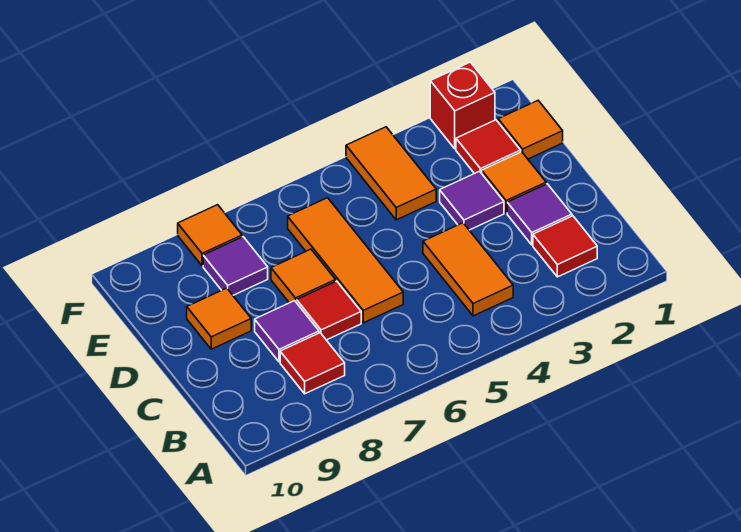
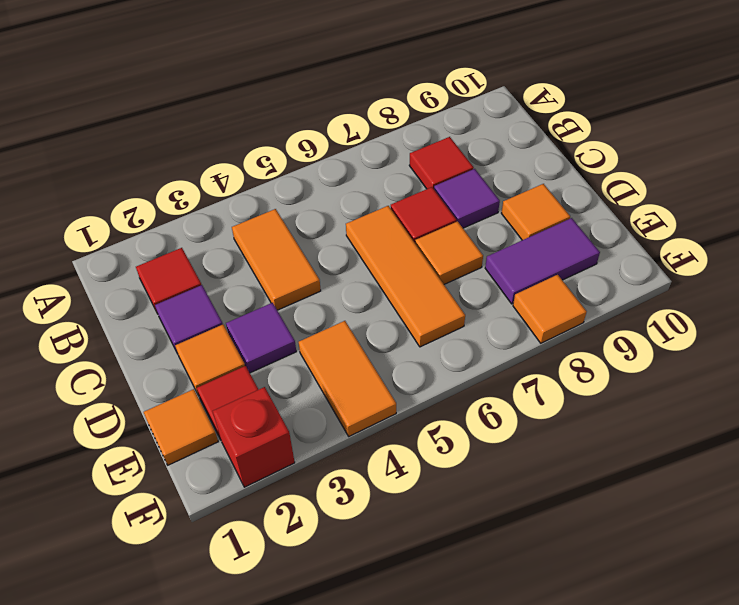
purple 1x1 tile [203,237,268,295] -> purple 1x2 tile [485,218,600,304]

